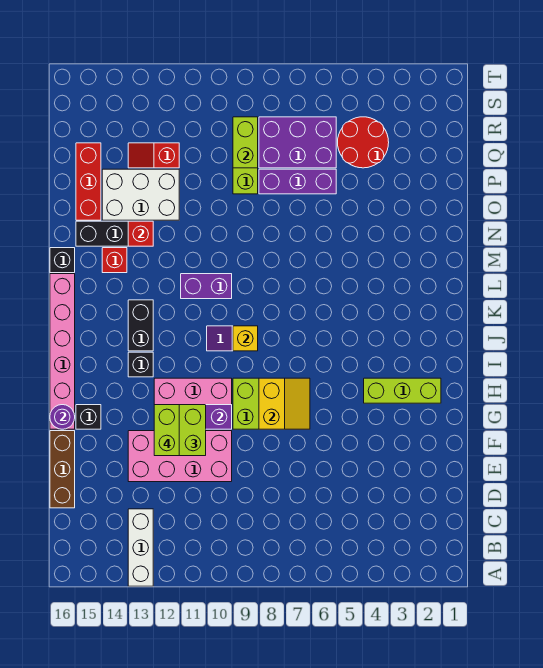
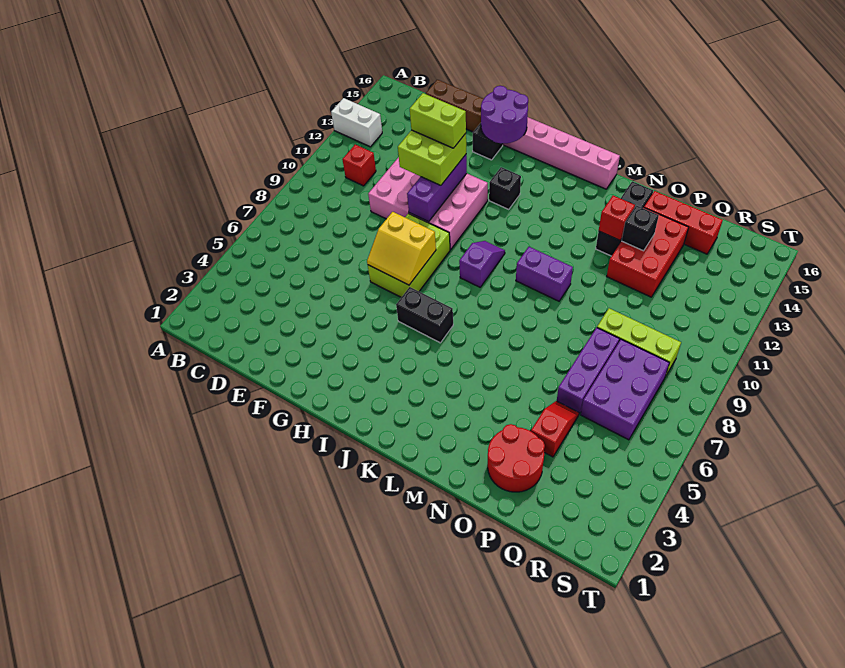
white 1x3 brick [128,509,153,586] -> white 1x2 brick [331,98,382,147]
purple 1x1 round brick [50,405,75,429] -> purple 2x2 round brick [481,86,528,143]
lime 1x3 brick [364,378,441,403] -> none
yellow 1x1 brick [233,326,258,351] -> none
black 1x2 brick [128,300,153,351] -> black 1x2 brick moved to [396,287,453,343]
purple 1x2 brick [181,274,232,299] -> purple 1x2 brick turned to [516,247,573,301]
red 1x1 brick [102,248,127,273] -> red 1x1 brick moved to [342,145,376,186]
black 1x1 brick [50,248,75,273] -> black 1x1 brick moved to [622,206,659,251]
white 2x3 brick [102,169,179,220] -> red 2x3 brick [607,208,689,297]
red 2x2 round brick [338,117,389,168] -> red 2x2 round brick moved to [488,424,545,492]
lime 1x2 brick [233,117,258,168] -> none
red 1x2 slope [128,143,179,168] -> red 1x2 slope moved to [531,401,579,457]

